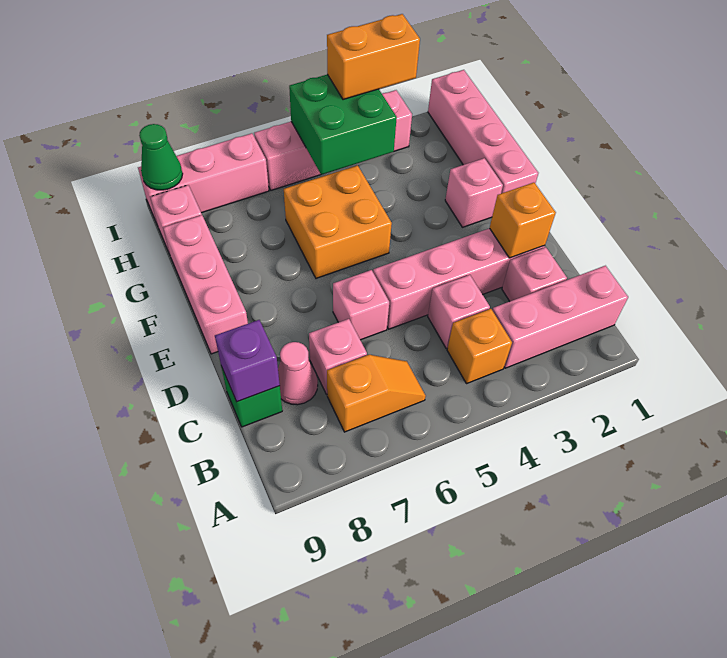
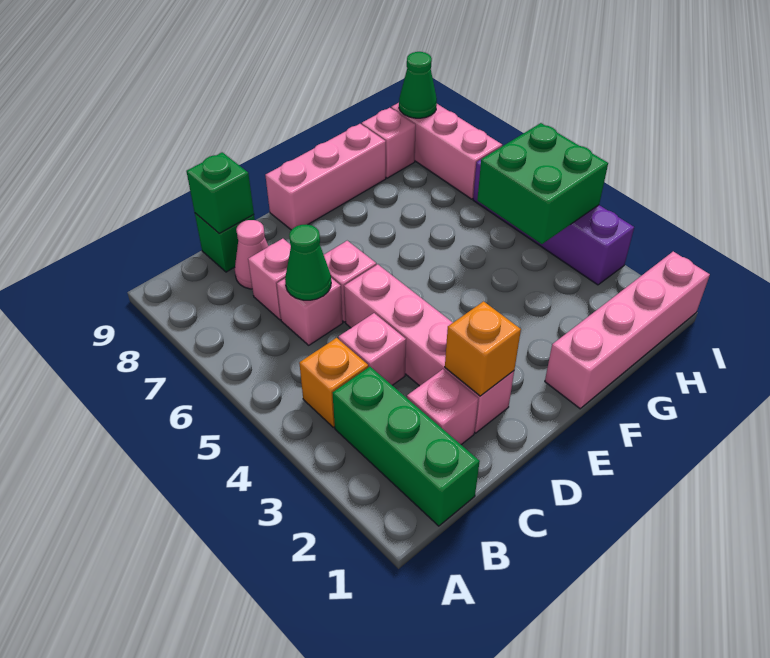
pink 1x3 brick [492,266,628,368] -> green 1x3 brick [333,367,480,526]
orange 1x2 slope [327,355,426,432] -> none
none -> green 1x1 cone [285,225,331,300]
purple 1x1 brick [215,320,280,402] -> green 1x1 brick [186,152,254,234]
pink 1x1 brick [445,158,503,227] -> pink 1x1 brick moved to [277,278,343,345]
orange 2x2 brick [284,165,392,278] -> none
pink 1x4 brick [254,90,412,190] -> purple 1x4 brick [473,160,634,285]
orange 1x2 brick [327,14,420,100] -> none

